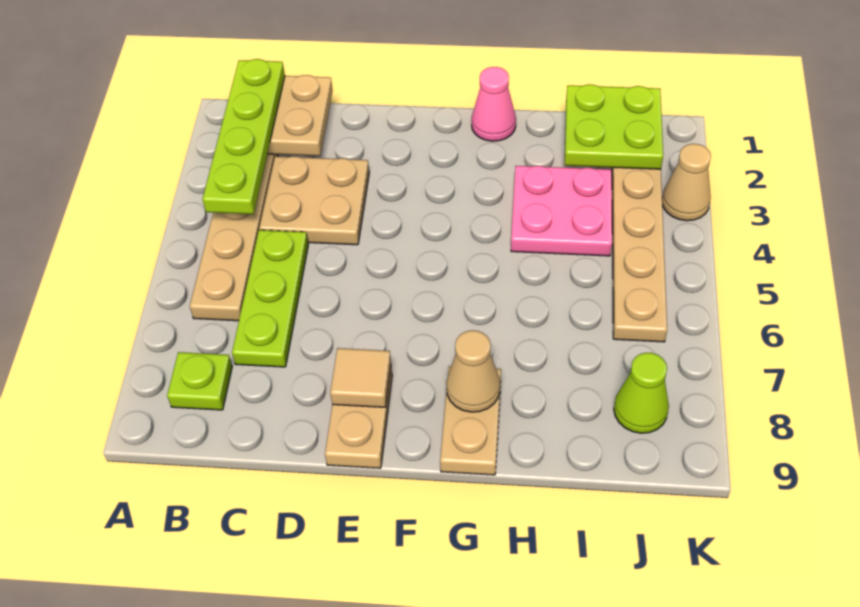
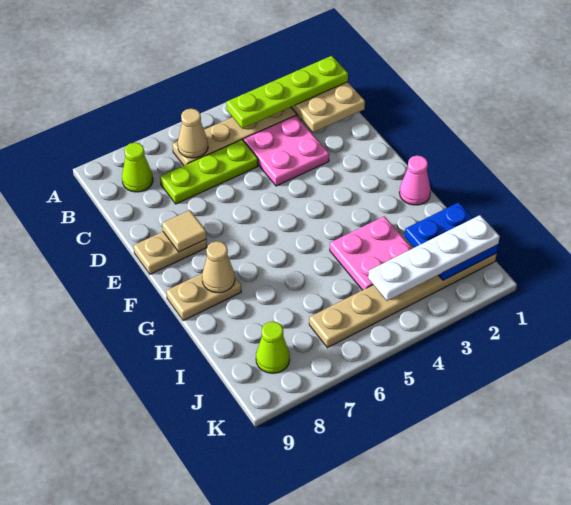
lime 1x1 plate [167,352,232,410] -> lime 1x1 cone [122,143,153,192]
tan 2x2 plate [259,156,369,245] -> pink 2x2 plate [243,115,329,186]
lime 2x2 plate [565,84,663,169] -> blue 2x2 plate [405,202,498,280]
none -> white 1x4 plate [368,215,500,301]
tan 1x1 cone [662,144,711,221] -> tan 1x1 cone moved to [178,109,208,158]

